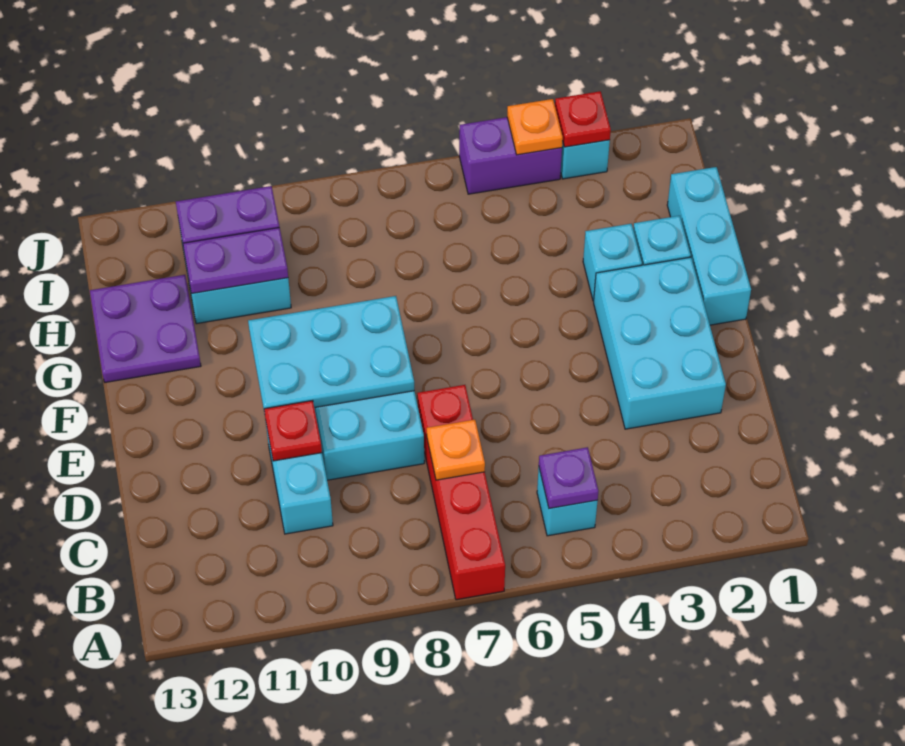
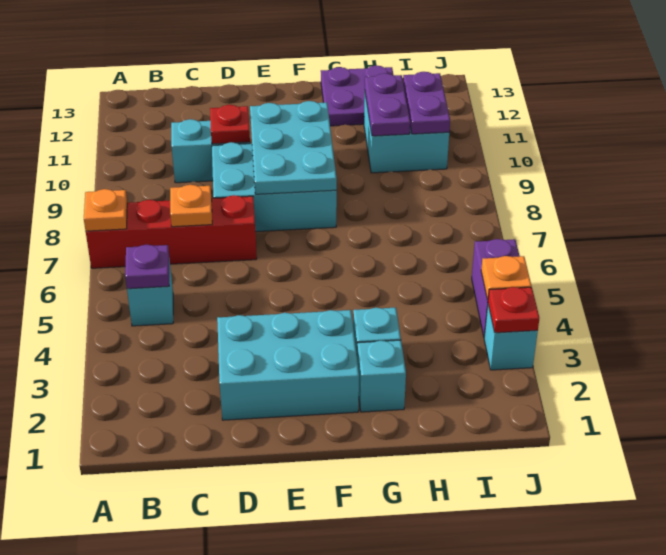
none -> orange 1x1 plate [84,189,127,231]
cyan 1x3 brick [667,167,751,325] -> none

